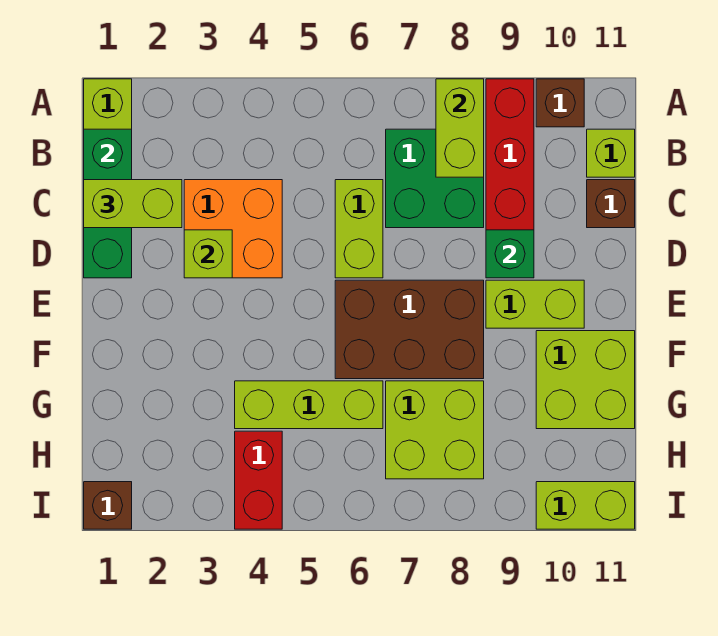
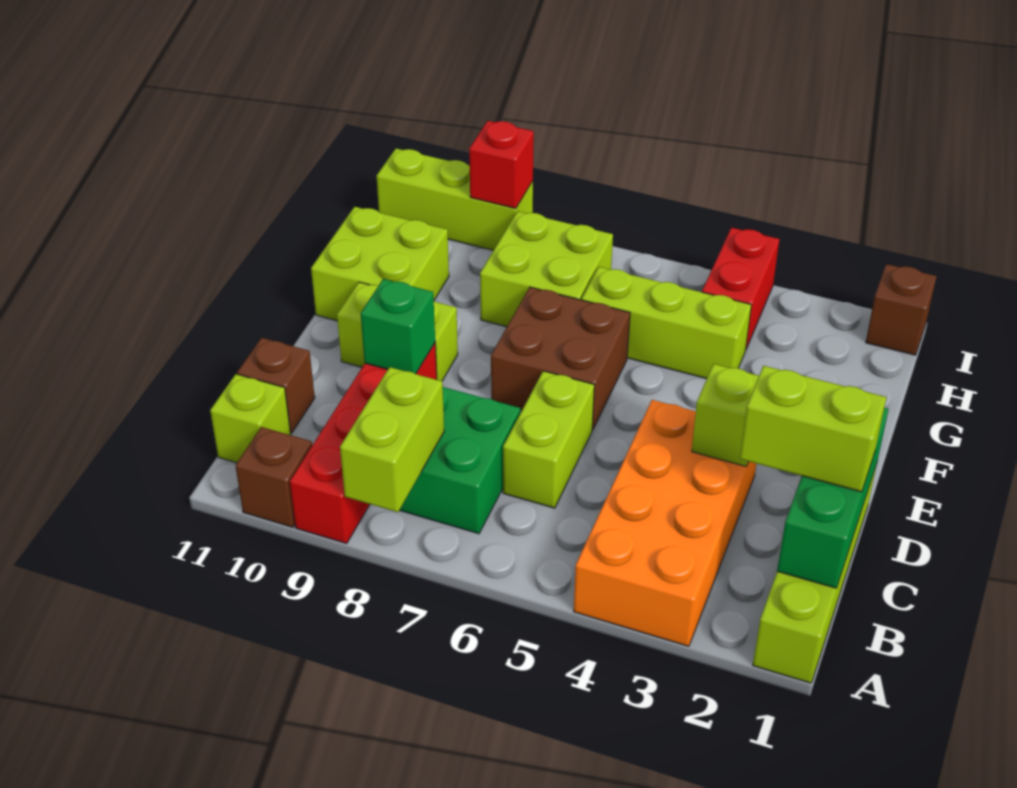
orange 2x2 brick [184,180,282,278] -> orange 2x4 brick [574,400,756,646]
brown 2x3 brick [335,280,484,379] -> brown 2x2 brick [491,287,630,430]
none -> red 1x1 brick [469,121,534,208]
lime 1x2 brick [536,482,635,529] -> lime 1x3 brick [377,149,533,250]

